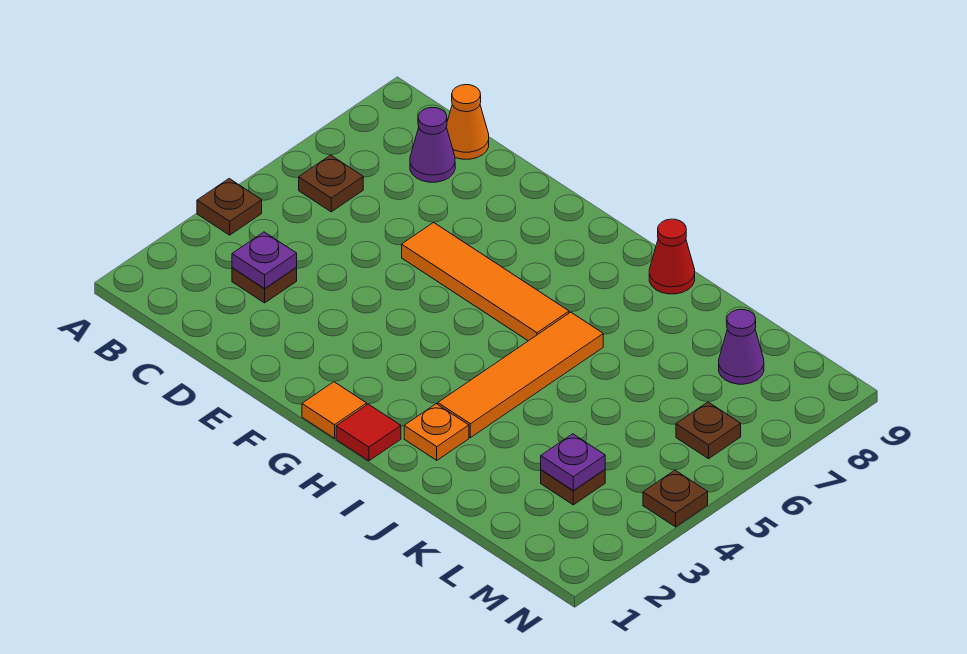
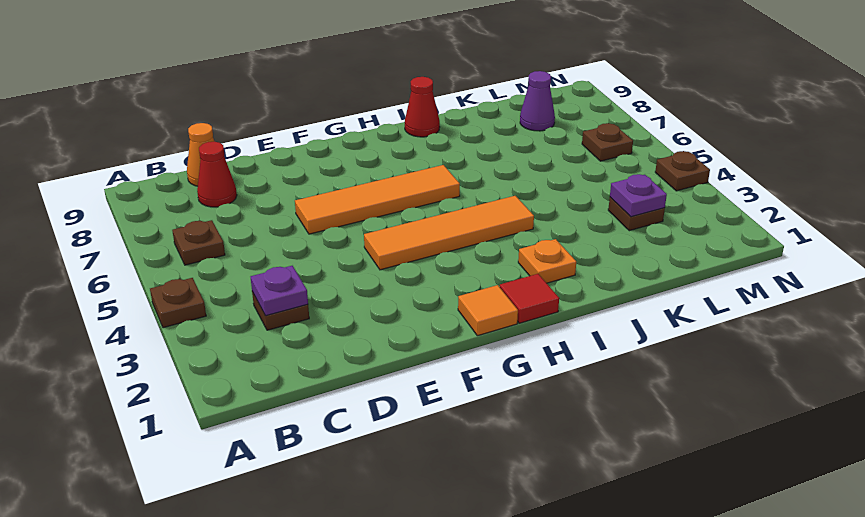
purple 1x1 cone [410,108,455,182] -> red 1x1 cone [197,142,237,207]
orange 1x4 tile [438,312,603,438] -> orange 1x4 tile turned to [364,196,534,270]

